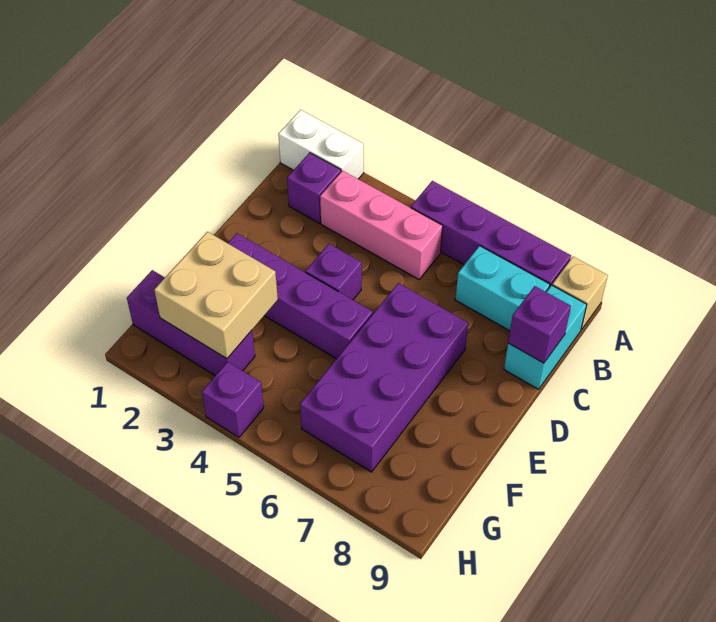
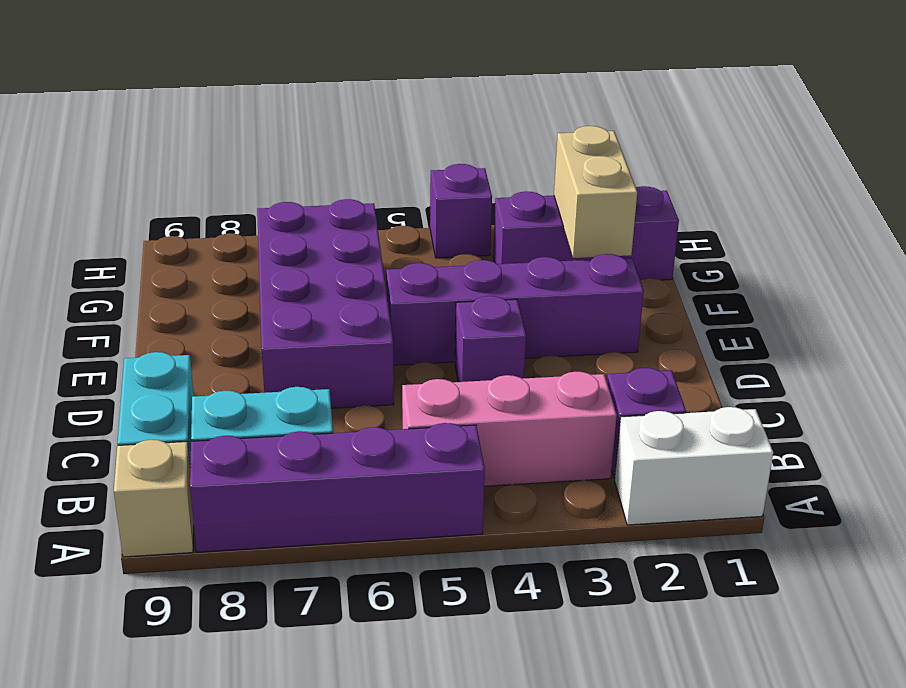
purple 1x1 brick [508,286,571,363] -> none
tan 2x2 brick [154,232,278,359] -> tan 1x2 brick [554,126,637,258]

